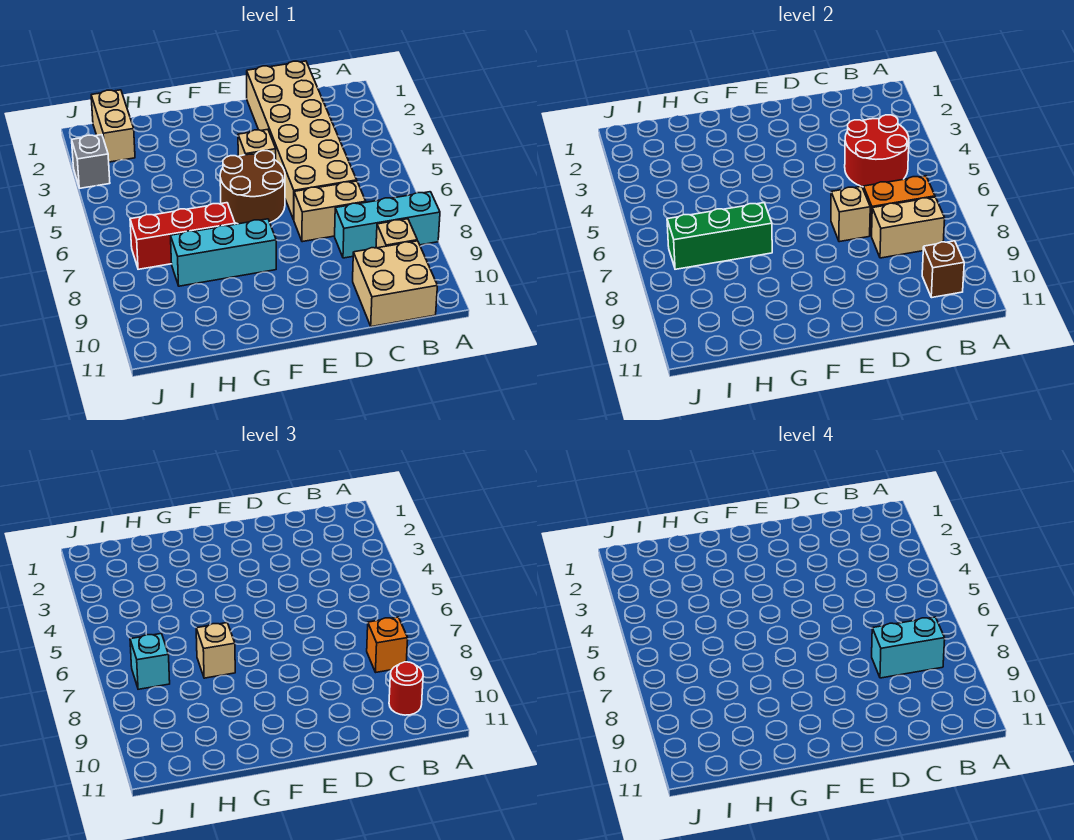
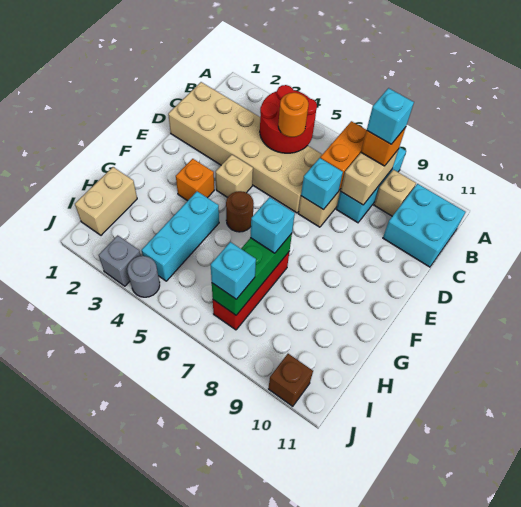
cyan 1x2 brick [872,617,945,678] -> cyan 1x1 brick [367,88,414,144]
tan 2x2 brick [353,241,437,327] -> cyan 2x2 brick [383,184,465,267]
brown 1x1 brick [922,241,964,298] -> brown 1x1 brick moved to [268,354,313,406]
red 1x1 round brick [389,662,423,715] -> none
none -> orange 1x1 round brick [278,93,309,137]
tan 1x1 brick [831,186,870,242] -> cyan 1x1 brick [301,158,343,210]
brown 2x2 round brick [220,151,285,224] -> brown 1x1 round brick [226,191,254,232]
none -> orange 1x1 brick [176,159,214,201]
cyan 1x3 brick [171,219,276,286] -> cyan 1x3 brick moved to [142,191,219,281]
tan 1x1 brick [196,623,235,678] -> cyan 1x1 brick [250,197,295,253]
tan 1x2 brick [91,90,135,162] -> tan 1x2 brick turned to [75,167,137,235]
none -> grey 1x1 round brick [127,256,160,297]

